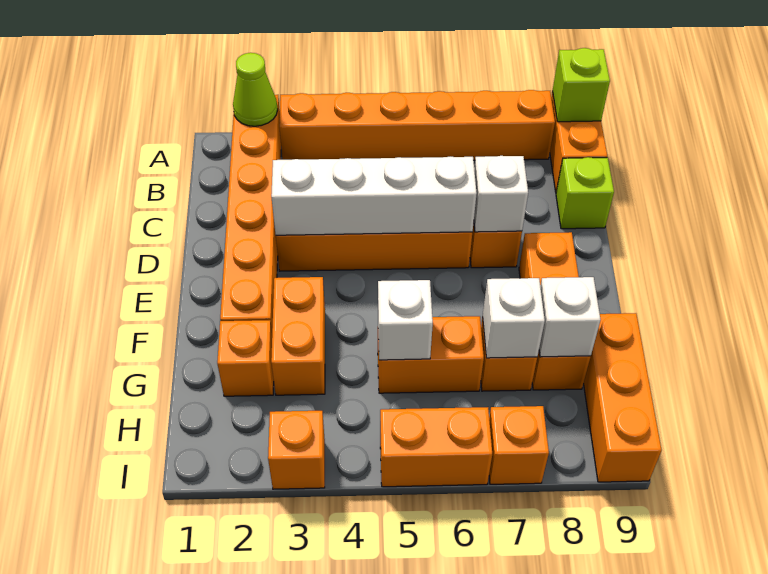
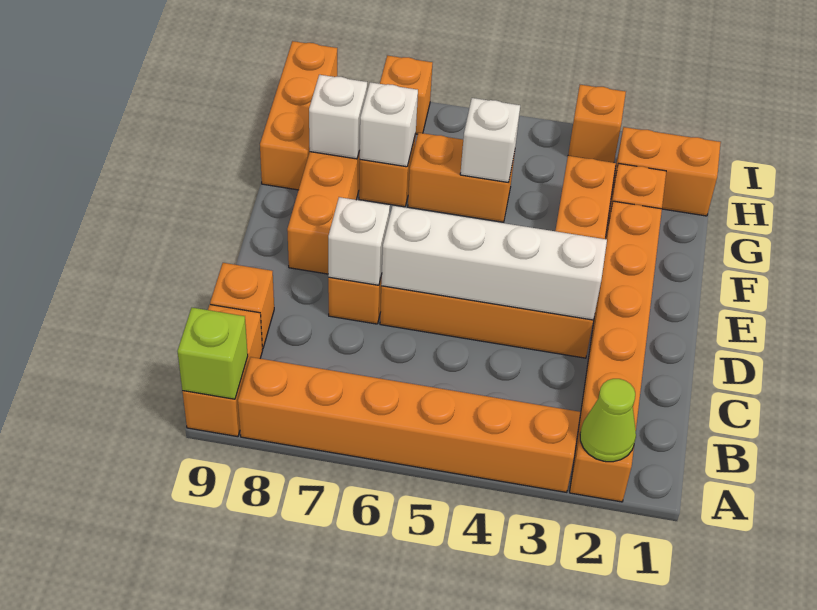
lime 1x1 brick [556,157,614,229] -> orange 1x1 brick [210,263,274,349]
orange 1x2 brick [380,407,492,487] -> orange 1x2 brick moved to [612,127,721,216]

